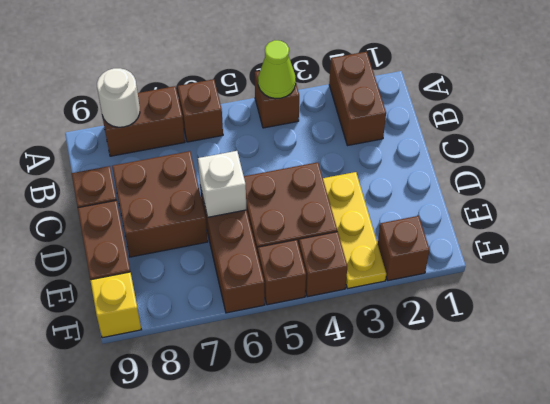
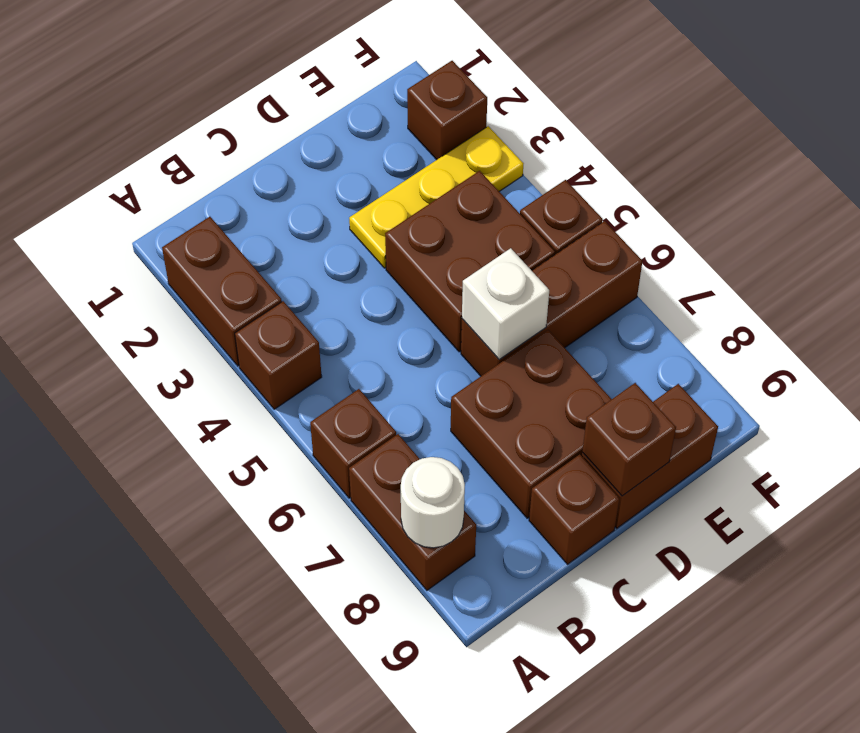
brown 1x2 brick [329,52,386,146] -> brown 1x2 brick turned to [162,217,282,366]
lime 1x1 cone [258,40,296,99] -> none
brown 1x1 brick [299,232,347,297] -> brown 1x1 brick moved to [582,383,676,496]
yellow 1x1 brick [90,272,142,338] -> none

